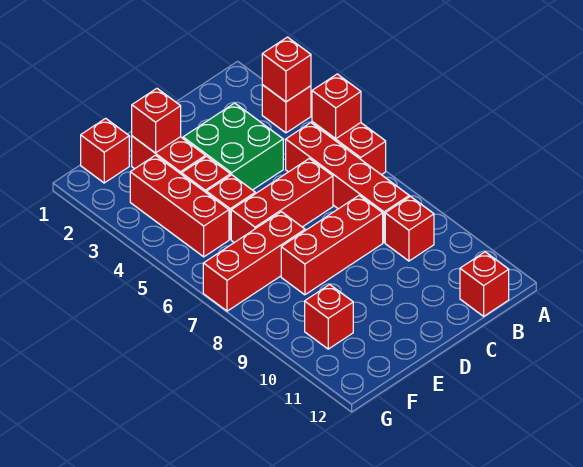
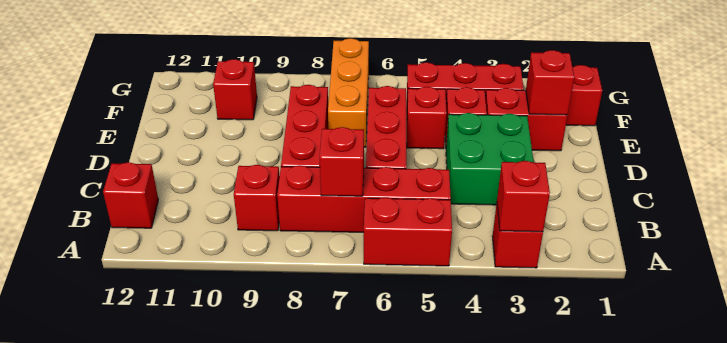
red 1x1 brick [312,74,361,139] -> red 1x1 brick moved to [320,127,364,196]
red 1x3 brick [203,212,305,311] -> orange 1x3 brick [328,38,369,147]

